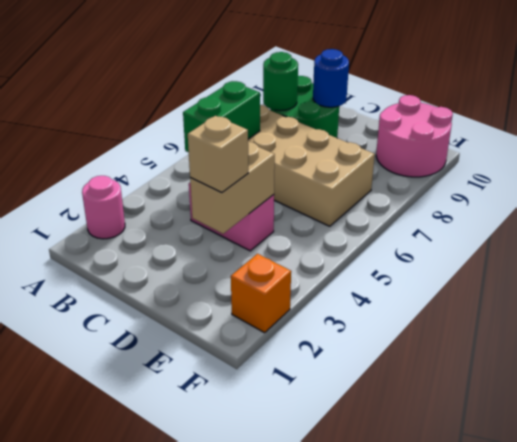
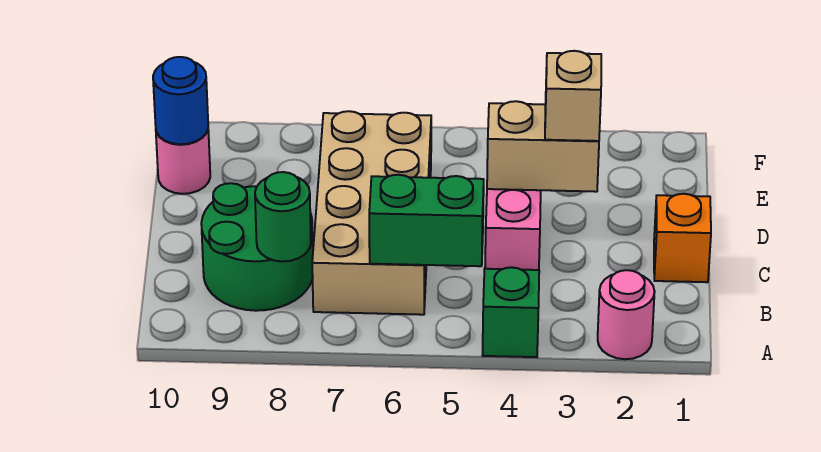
none -> green 1x1 brick [482,267,539,357]
blue 1x1 round brick [313,49,349,107] -> blue 1x1 round brick moved to [153,57,208,144]
pink 2x2 round brick [376,95,453,177] -> pink 1x1 round brick [156,130,210,194]
orange 1x1 brick [231,254,291,333] -> orange 1x1 brick moved to [654,194,711,282]

